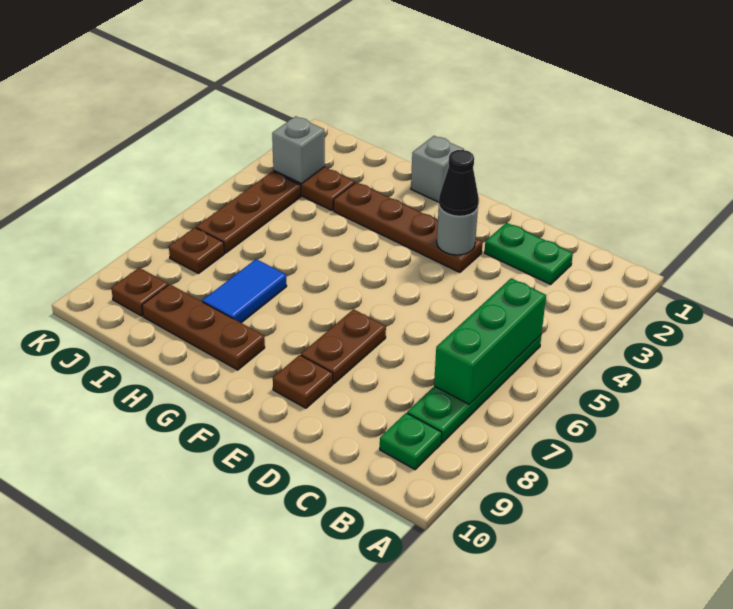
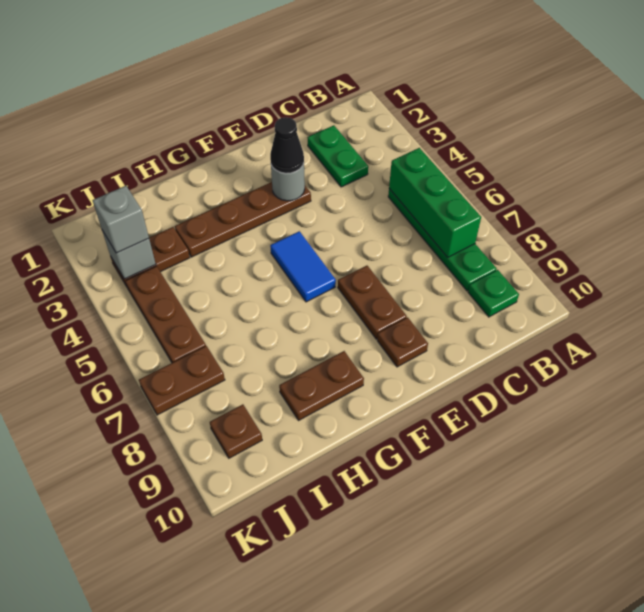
green 1x2 plate [484,223,573,284] -> green 1x2 plate turned to [307,125,368,187]
grey 1x1 brick [411,136,464,202] -> grey 1x1 brick moved to [92,186,149,253]
brown 1x3 plate [142,284,265,370] -> brown 1x2 plate [279,351,364,420]
blue 1x2 tile [202,259,287,323] -> blue 1x2 tile moved to [270,231,336,302]
brown 1x1 plate [169,228,224,273] -> brown 1x2 plate [139,346,225,415]

